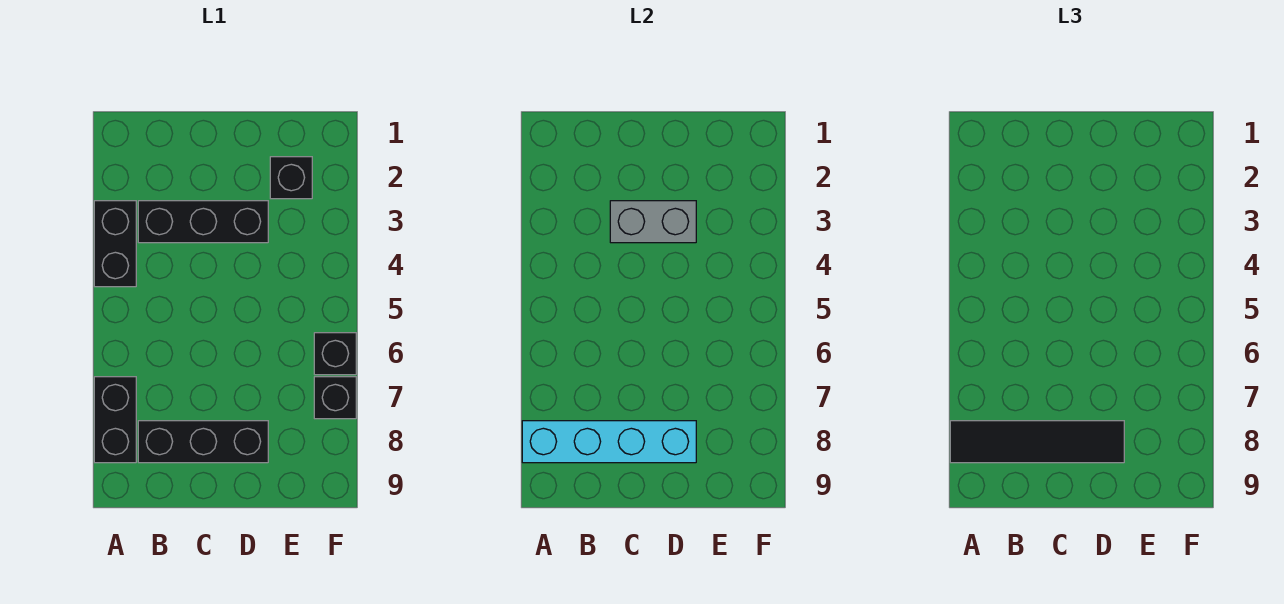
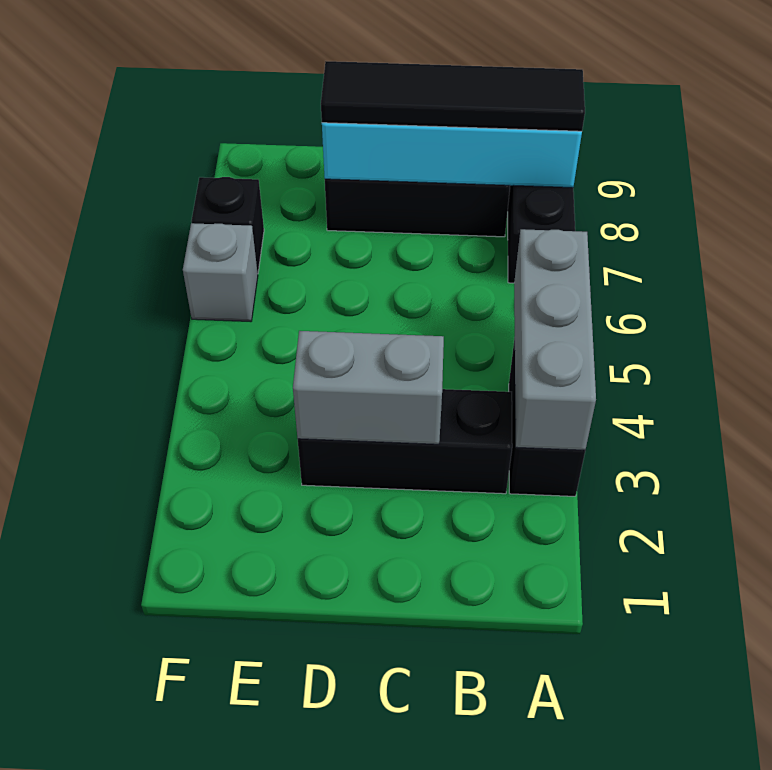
none -> grey 1x3 brick [514,229,596,450]
black 1x1 brick [270,157,312,199] -> none
black 1x1 brick [314,333,356,375] -> grey 1x1 brick [183,223,258,322]

